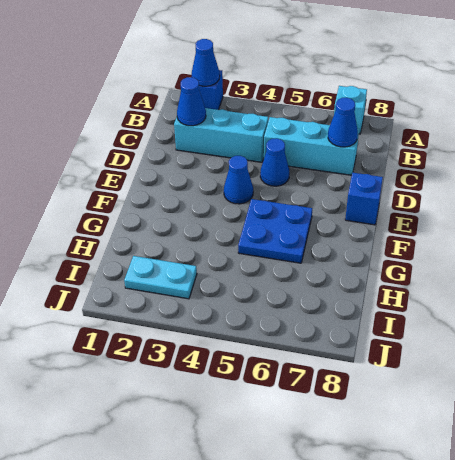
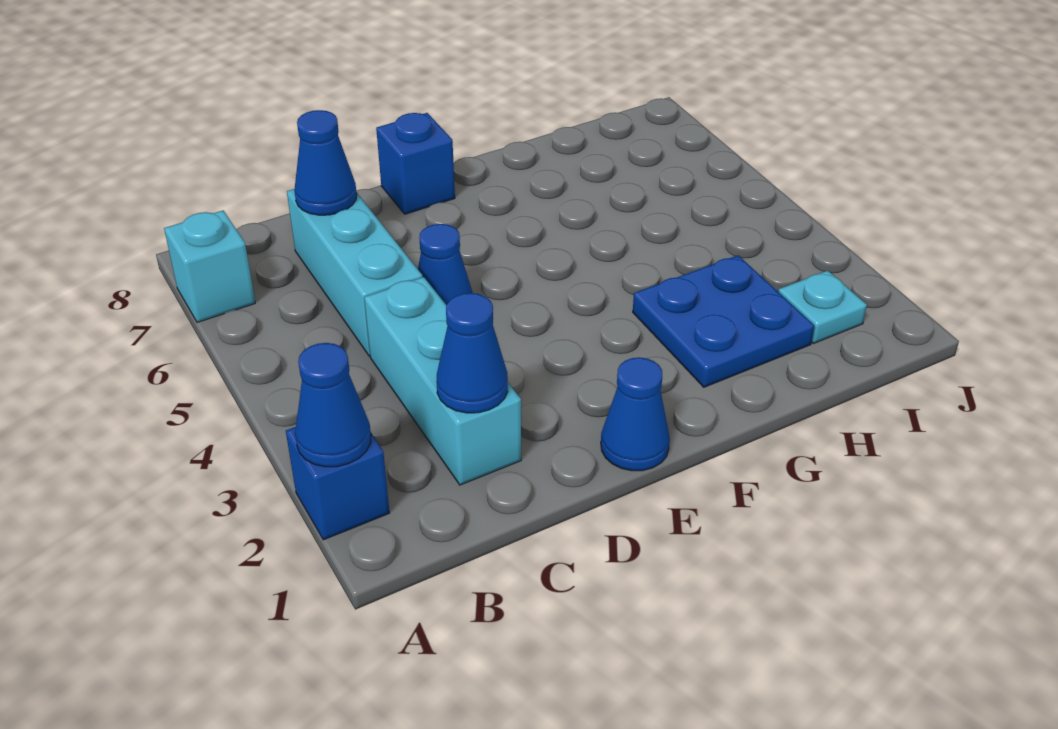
blue 1x1 cone [224,156,253,204] -> blue 1x1 cone moved to [601,357,670,471]
blue 2x2 plate [238,199,312,263] -> blue 2x2 plate moved to [633,255,814,387]
cyan 1x2 plate [124,256,197,299] -> cyan 1x1 plate [778,271,867,344]

